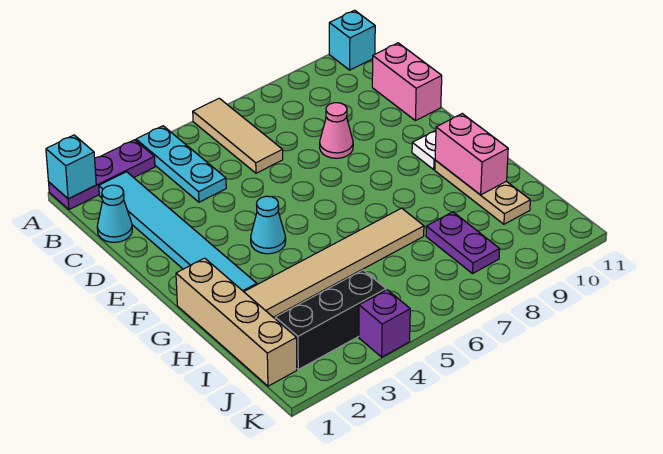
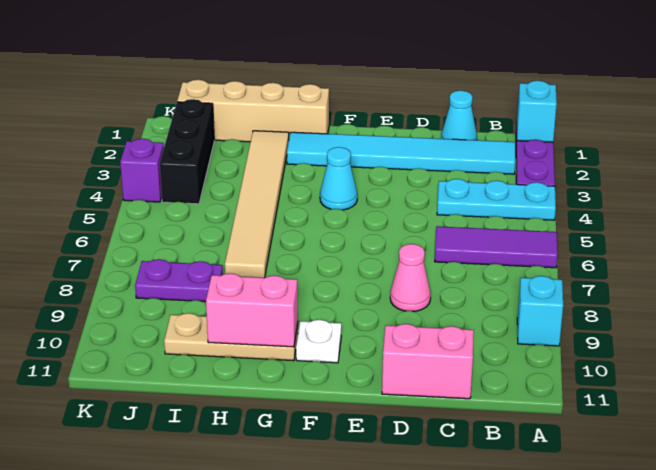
tan 1x3 tile [193,98,283,173] -> purple 1x3 tile [435,226,558,268]
cyan 1x1 brick [329,10,375,70] -> cyan 1x1 brick moved to [517,276,563,346]

